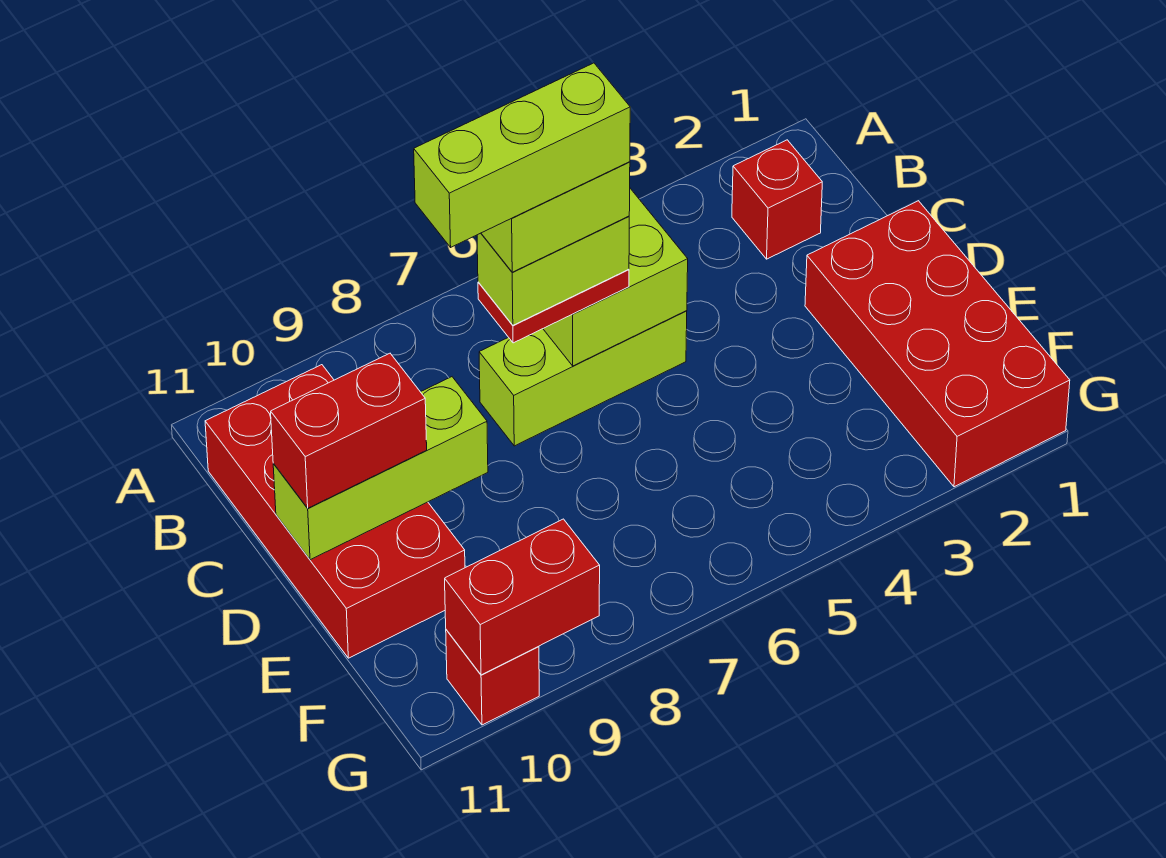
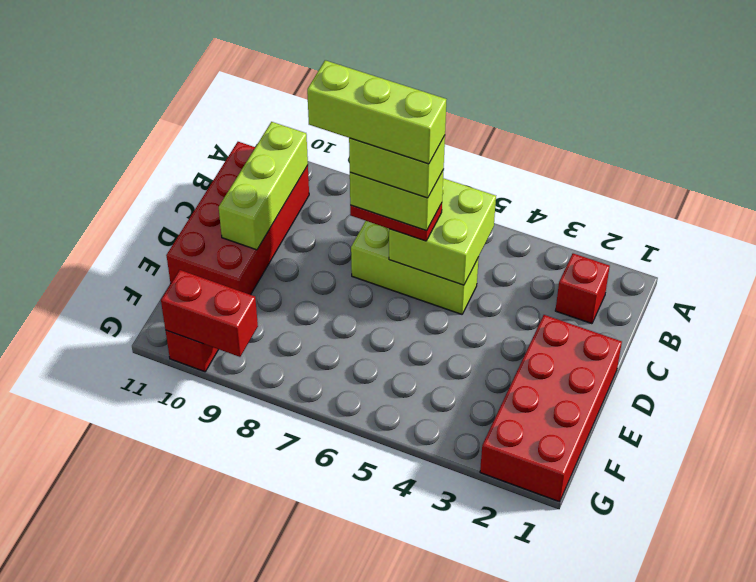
lime 1x3 brick [273,377,488,560] -> lime 1x3 brick turned to [219,122,308,250]
red 1x2 brick [271,353,427,508] -> none

